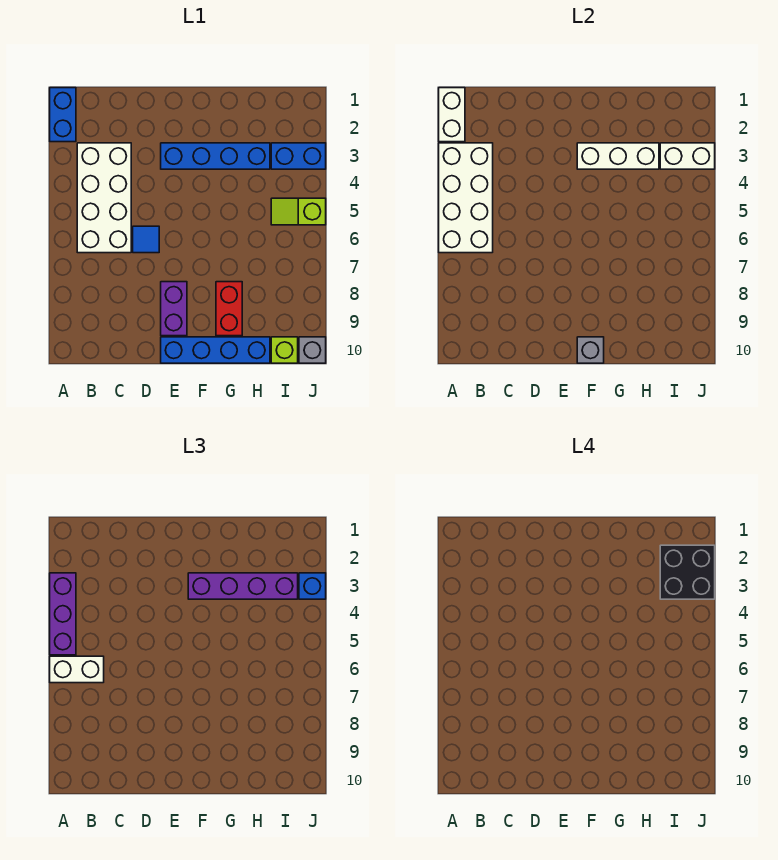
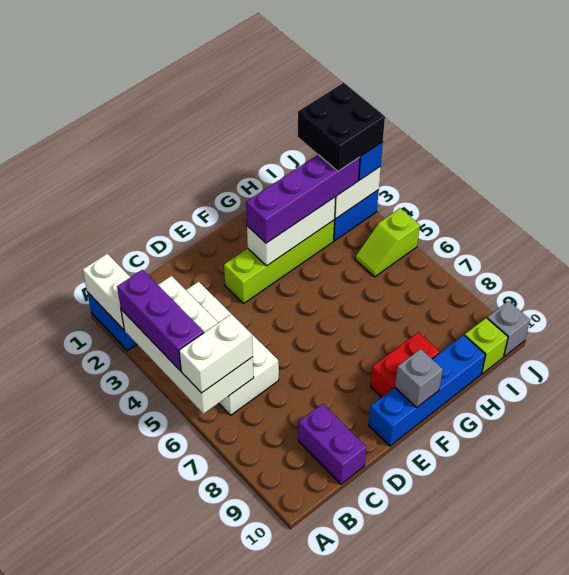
blue 1x1 tile [133,226,159,253] -> none
blue 1x4 brick [161,143,270,169] -> lime 1x4 brick [224,220,334,303]
purple 1x2 brick [161,282,187,336] -> purple 1x2 brick moved to [298,404,366,484]
red 1x2 brick [216,282,242,336] -> red 1x2 brick turned to [371,332,440,397]

